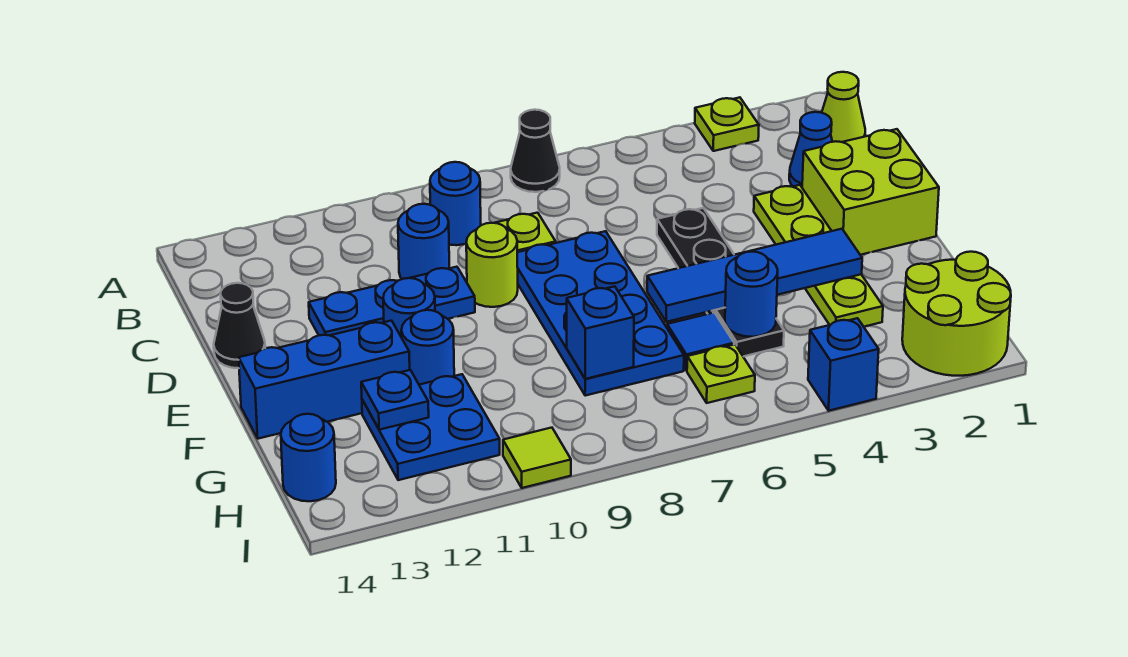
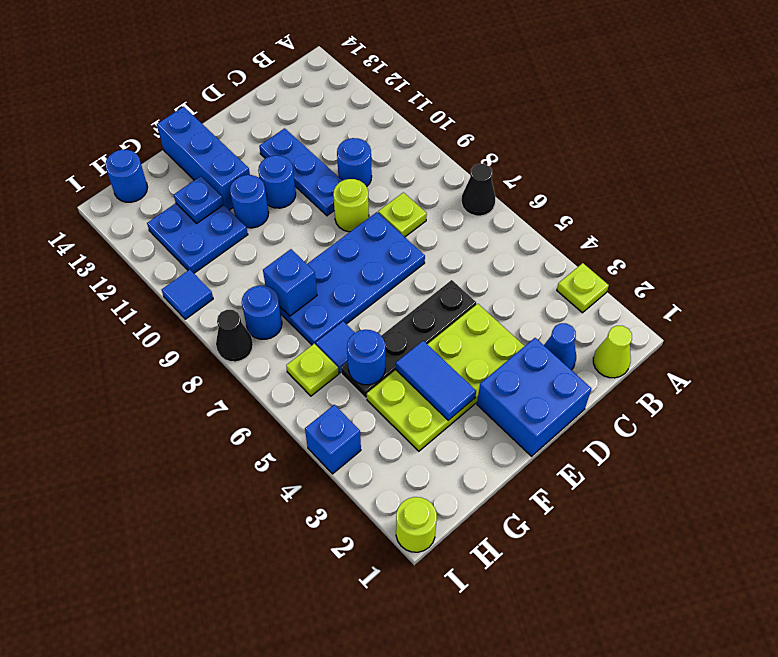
blue 1x1 round brick [430,162,481,245] -> blue 1x1 round brick moved to [242,285,282,339]
lime 2x2 brick [802,129,939,255] -> blue 2x2 brick [477,338,592,456]
lime 1x4 plate [754,185,883,327] -> lime 2x4 plate [367,304,524,451]
black 1x1 cone [214,283,265,368] -> black 1x1 cone moved to [216,310,253,362]
blue 1x4 tile [647,229,862,322] -> blue 1x2 tile [396,341,476,420]
lime 2x2 round brick [902,252,1011,376] -> lime 1x1 round brick [396,497,437,552]
lime 1x1 tile [503,428,571,488] -> blue 1x1 tile [162,269,213,319]

